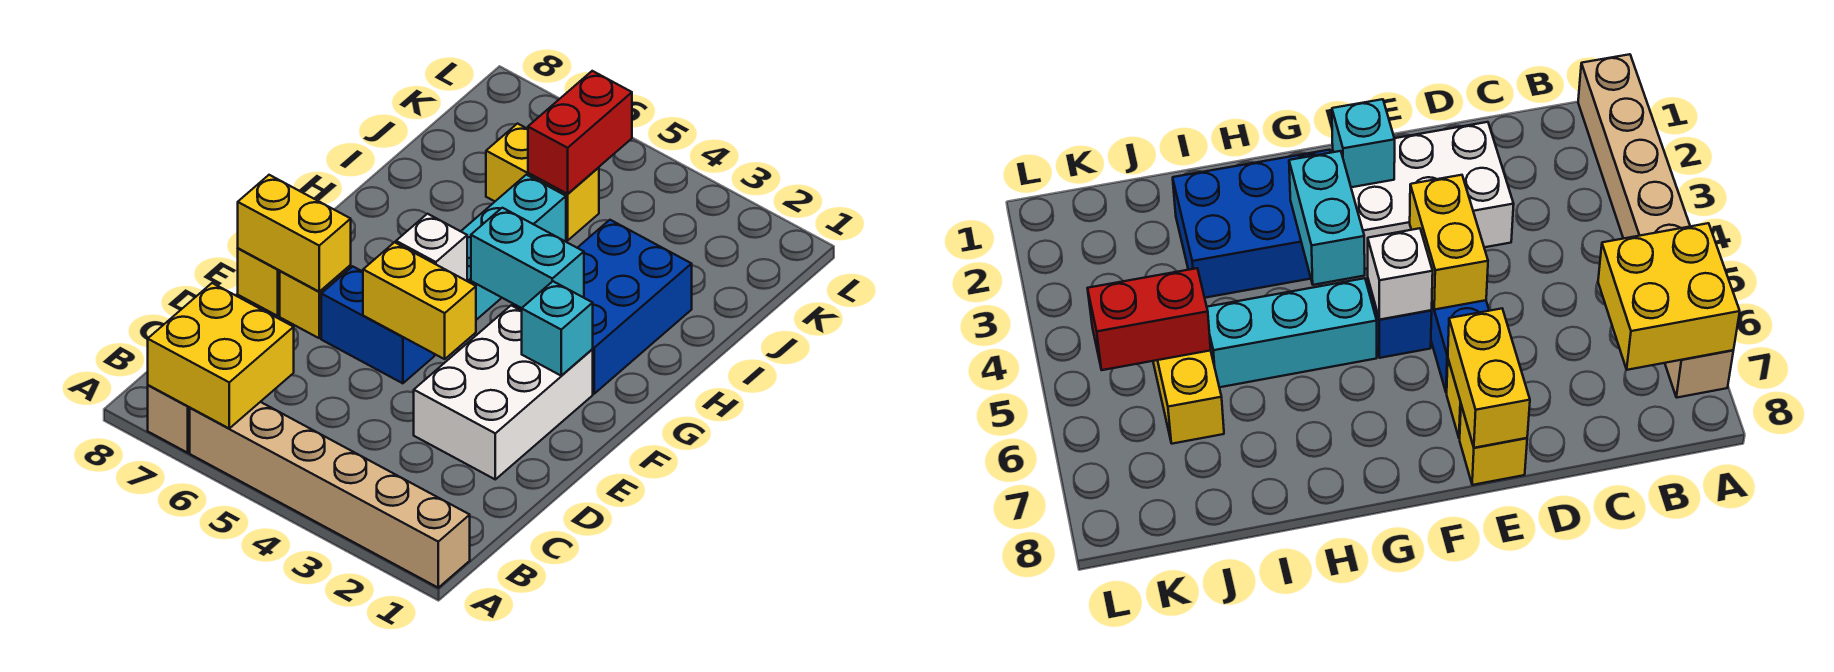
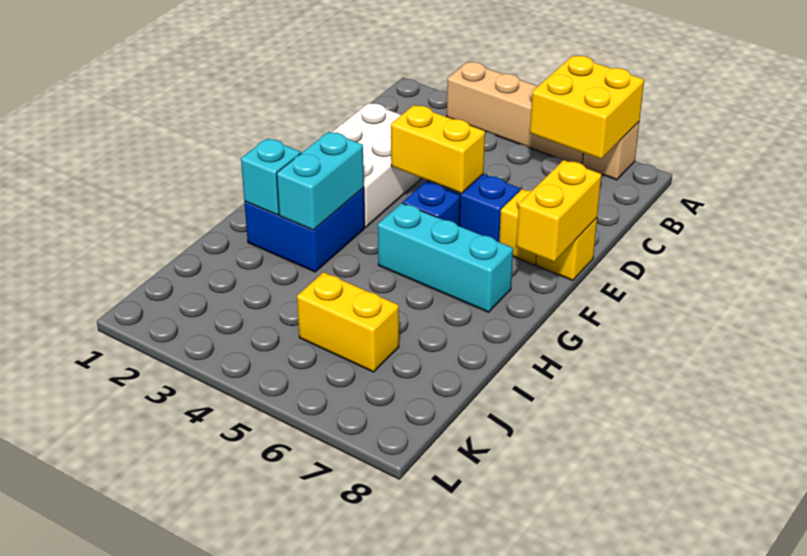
tan 1x6 brick [190,402,470,588] -> tan 1x4 brick [447,62,584,165]
yellow 1x2 brick [238,175,351,292] -> yellow 1x2 brick turned to [516,160,601,262]
cyan 1x1 brick [522,281,593,376] -> cyan 1x1 brick moved to [241,138,301,215]
white 1x1 brick [396,214,467,281] -> none
blue 2x3 brick [513,220,692,394] -> blue 2x2 brick [244,188,365,272]
cyan 1x2 brick [471,208,584,308] -> cyan 1x2 brick turned to [277,132,364,230]
cyan 1x3 brick [461,175,566,320] -> cyan 1x3 brick turned to [378,203,513,312]
red 1x2 brick [528,71,632,194] -> none

